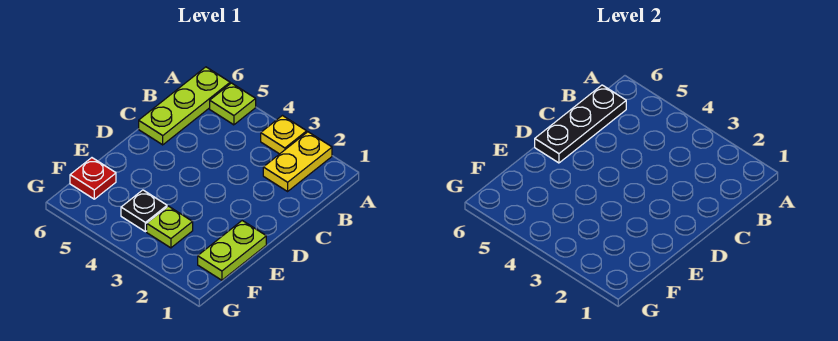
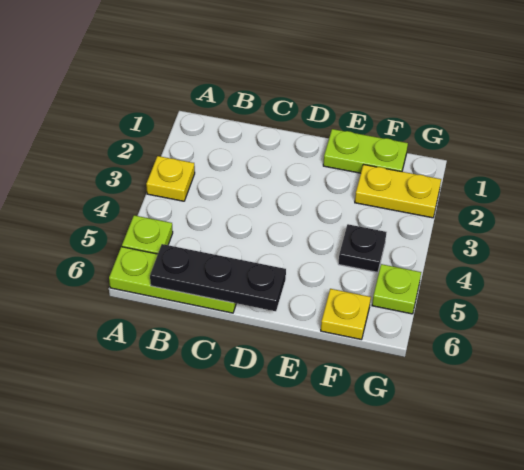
yellow 1x2 plate [263,132,332,191] -> yellow 1x2 plate moved to [355,165,441,218]
lime 1x1 plate [147,206,193,248] -> lime 1x1 plate moved to [372,264,421,314]
red 1x1 plate [70,158,116,199] -> yellow 1x1 plate [321,289,371,340]

